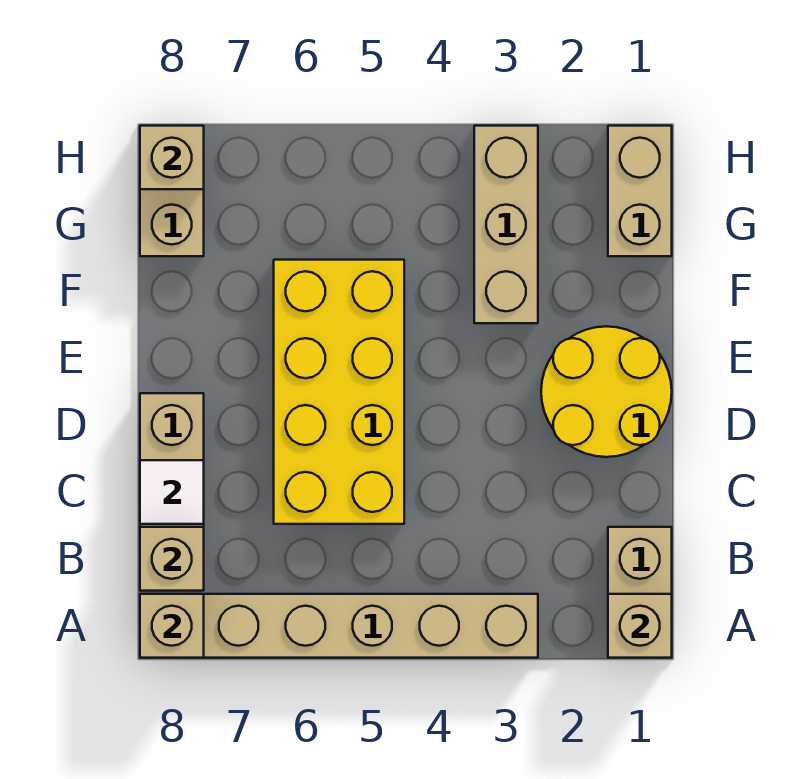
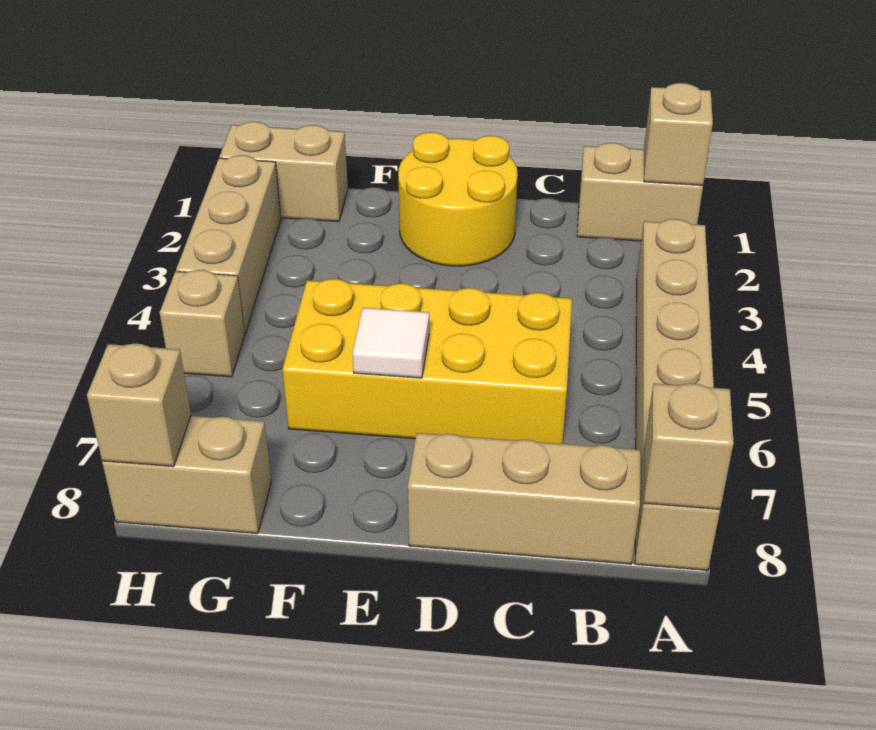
tan 1x1 brick [140,527,204,591] -> tan 1x1 brick moved to [160,270,245,377]
white 1x1 tile [140,460,204,524] -> white 1x1 tile moved to [352,308,429,378]
tan 1x3 brick [474,126,538,323] -> tan 1x3 brick turned to [176,155,281,333]

